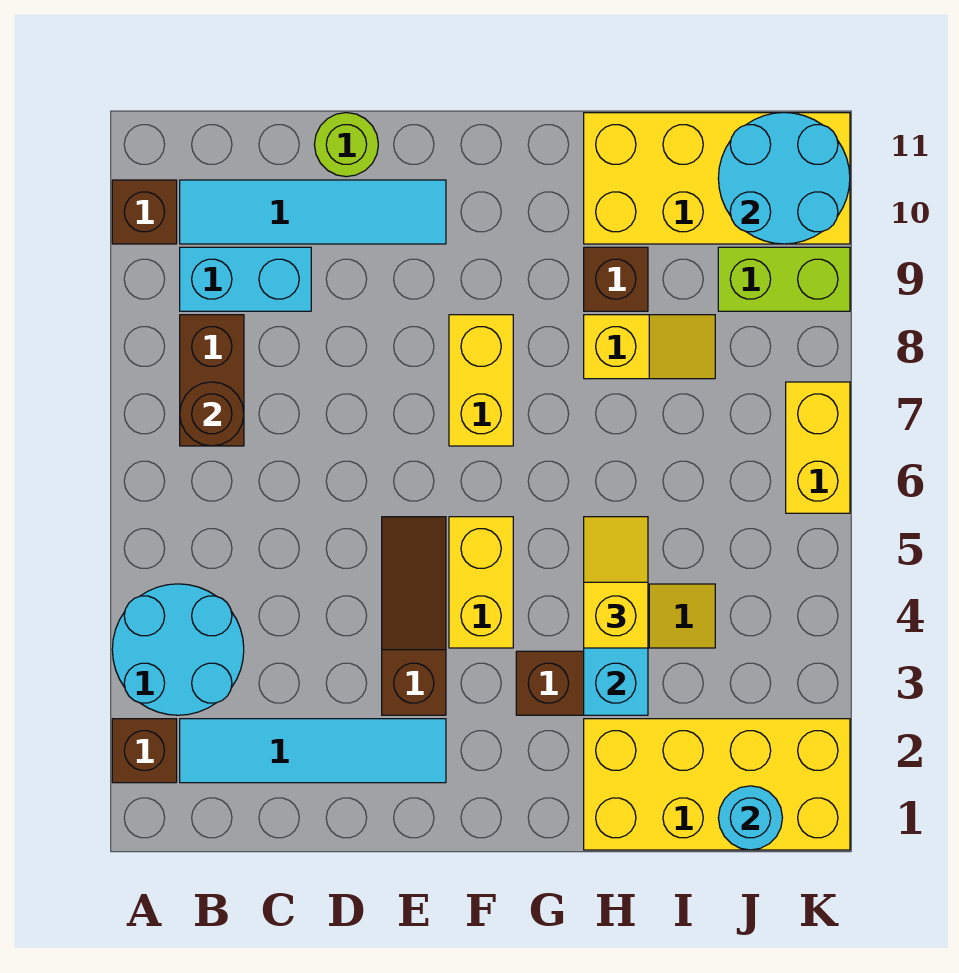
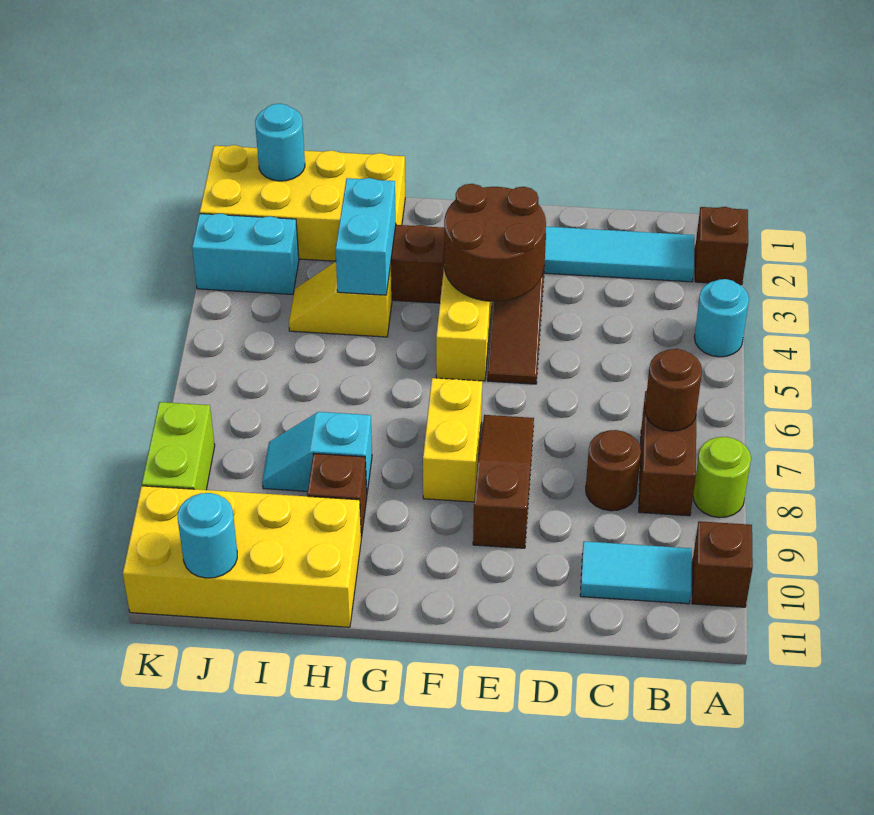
cyan 2x2 round brick [112,584,244,715] -> cyan 1x1 round brick [694,279,749,357]
cyan 1x2 brick [180,247,311,311] -> cyan 1x2 brick moved to [192,214,299,295]
cyan 1x4 tile [180,180,446,244] -> cyan 1x2 tile [580,541,692,604]
none -> brown 1x1 round brick [586,430,641,511]
lime 1x1 round brick [314,113,378,177] -> lime 1x1 round brick moved to [693,437,751,518]
none -> brown 2x2 round brick [444,184,546,301]
none -> brown 1x3 slope [473,415,534,548]
yellow 1x2 slope [584,517,648,648] -> none
yellow 1x2 slope [584,315,715,379] -> cyan 1x2 slope [262,412,372,492]
lime 1x2 brick [718,247,850,311] -> lime 1x2 brick turned to [142,402,215,490]
cyan 2x2 round brick [718,113,850,244] -> cyan 1x1 round brick [178,493,237,578]
yellow 1x2 brick [786,382,850,513] -> none

